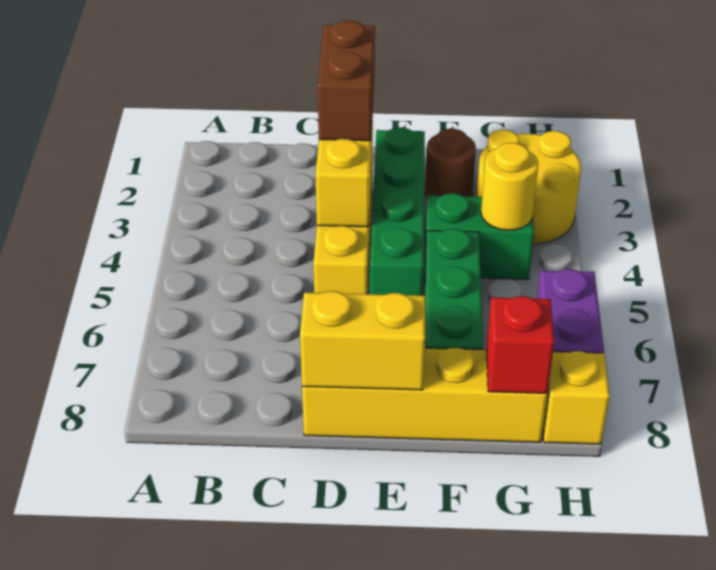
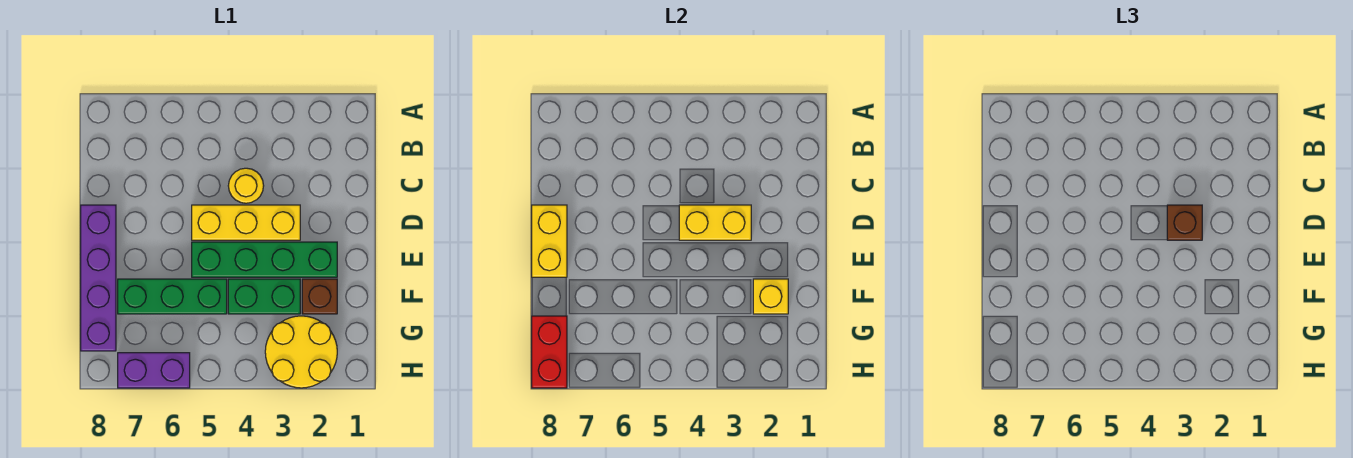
brown 1x2 brick [318,21,375,141] -> brown 1x1 brick [1167,205,1202,240]
yellow 1x4 brick [302,348,547,442] -> purple 1x4 brick [81,205,116,351]
brown 1x1 round brick [425,129,476,198] -> brown 1x1 brick [302,279,337,314]
green 1x2 brick [424,193,534,280] -> green 1x2 brick turned to [228,279,300,314]
yellow 1x1 round brick [481,143,538,230] -> yellow 1x1 round brick moved to [228,168,264,203]
red 1x1 brick [486,296,554,393] -> red 1x2 brick [532,316,567,388]
yellow 1x1 brick [543,351,610,444] -> yellow 1x1 brick moved to [753,279,788,314]

